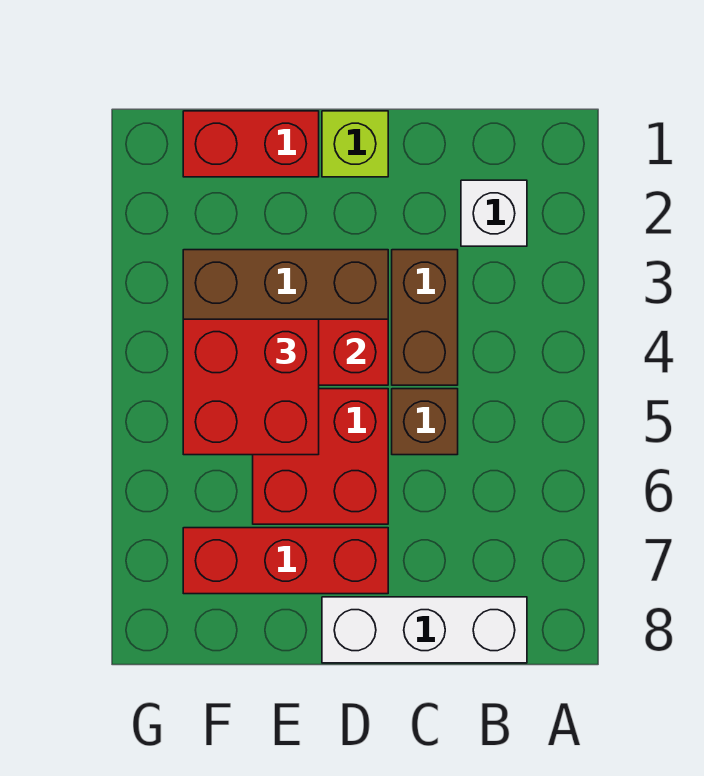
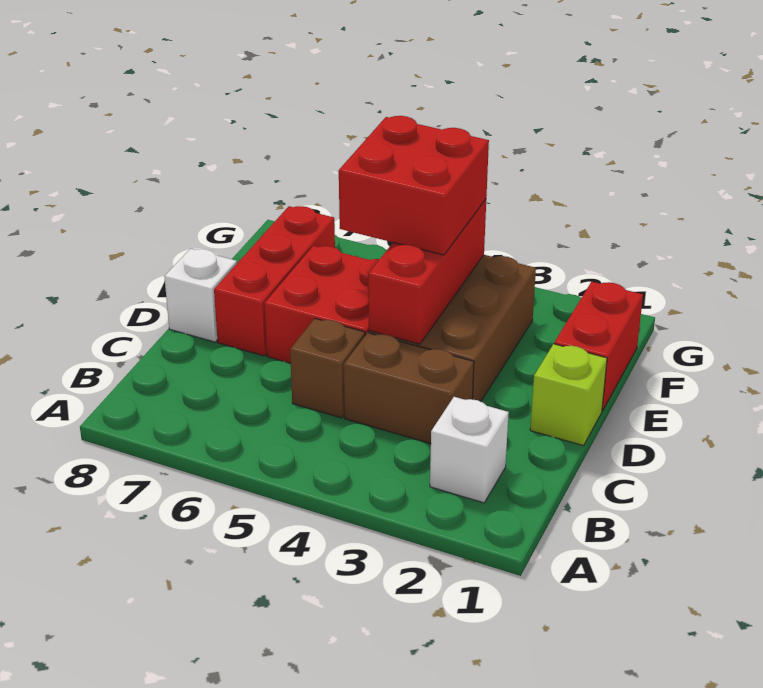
white 1x3 brick [322,597,527,663] -> white 1x1 brick [164,249,237,342]

